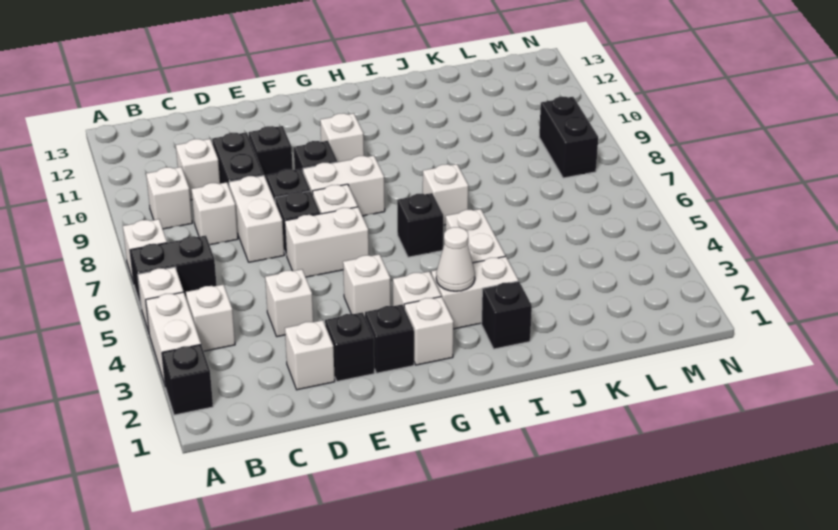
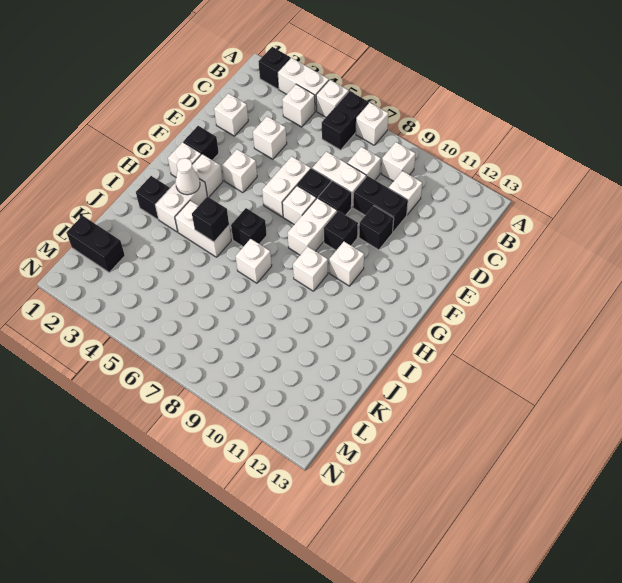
black 1x1 brick [325,312,374,381] -> black 1x1 brick moved to [192,196,229,242]
none -> white 1x1 brick [293,247,328,291]
black 1x2 brick [539,97,598,178] -> black 1x2 brick moved to [66,216,125,273]

